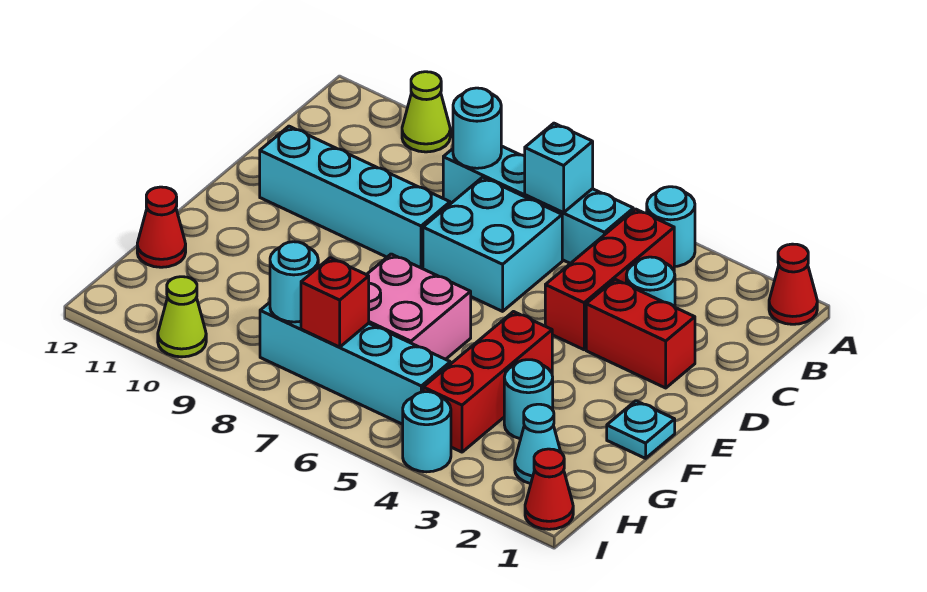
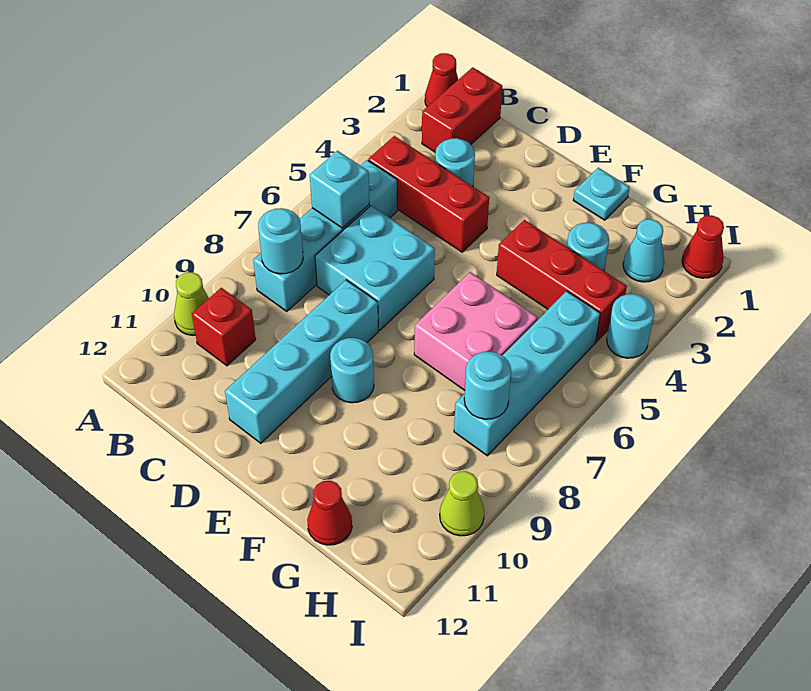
cyan 1x1 round brick [647,187,695,267] -> cyan 1x1 round brick moved to [330,338,374,403]
red 1x2 brick [586,279,695,388] -> red 1x2 brick moved to [422,67,502,152]
red 1x1 brick [301,258,369,347] -> red 1x1 brick moved to [192,288,256,366]

